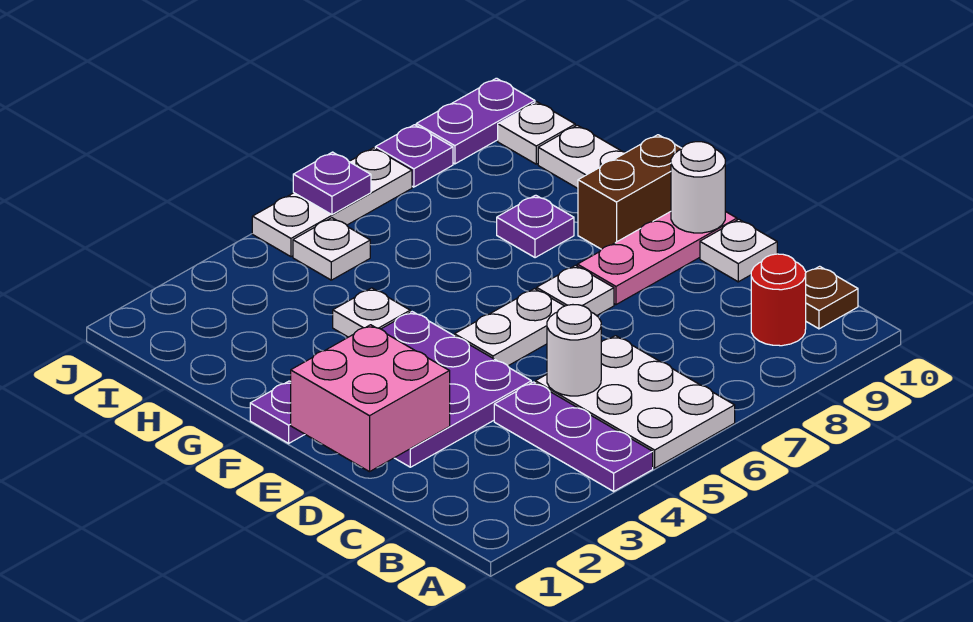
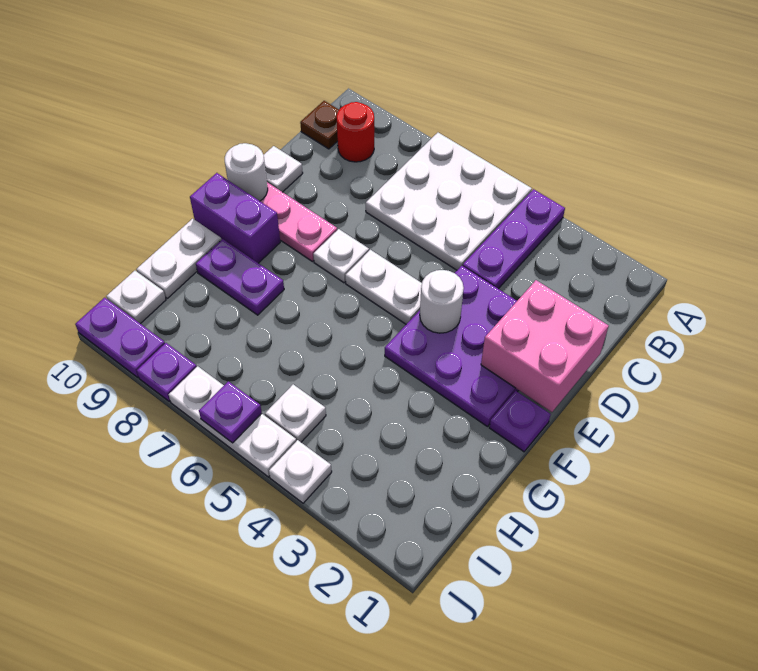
white 2x3 plate [535,336,735,468] -> white 3x3 plate [366,133,532,270]
white 1x1 round brick [547,305,601,396] -> white 1x1 round brick moved to [420,270,464,333]
brown 1x2 brick [578,135,682,249] -> purple 1x2 brick [190,173,280,263]
white 1x1 plate [333,288,410,337] -> white 1x1 plate moved to [269,440,332,503]
purple 1x1 plate [497,195,574,258] -> purple 1x2 plate [196,239,284,315]

